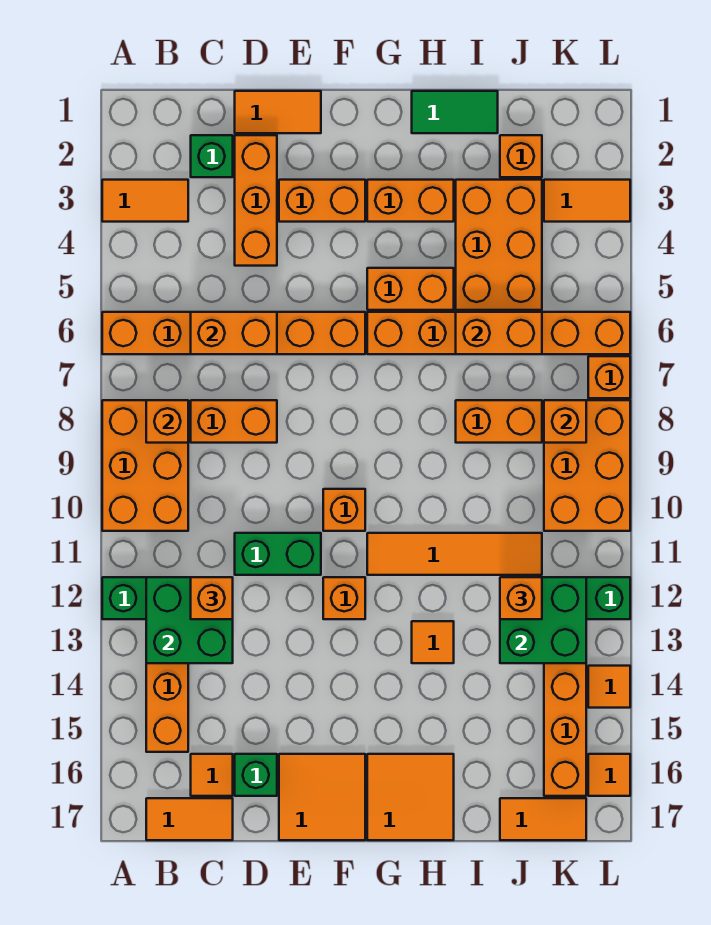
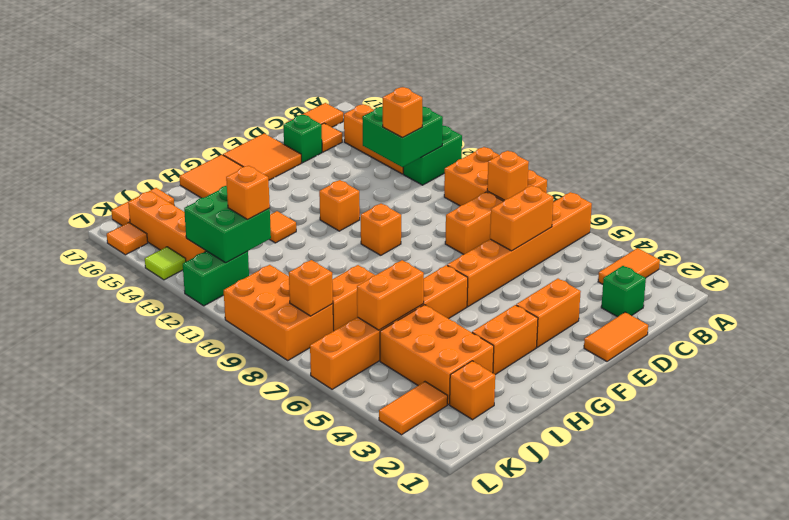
orange 1x3 brick [235,135,277,266] -> none
green 1x2 brick [235,533,321,575] -> none
orange 1x2 brick [367,268,454,310] -> none
orange 1x4 tile [367,533,542,575] -> none
green 1x2 tile [412,91,498,133] -> none
orange 1x1 brick [588,356,630,398] -> none
orange 1x1 tile [588,666,630,708] -> lime 1x1 tile [145,247,186,280]

